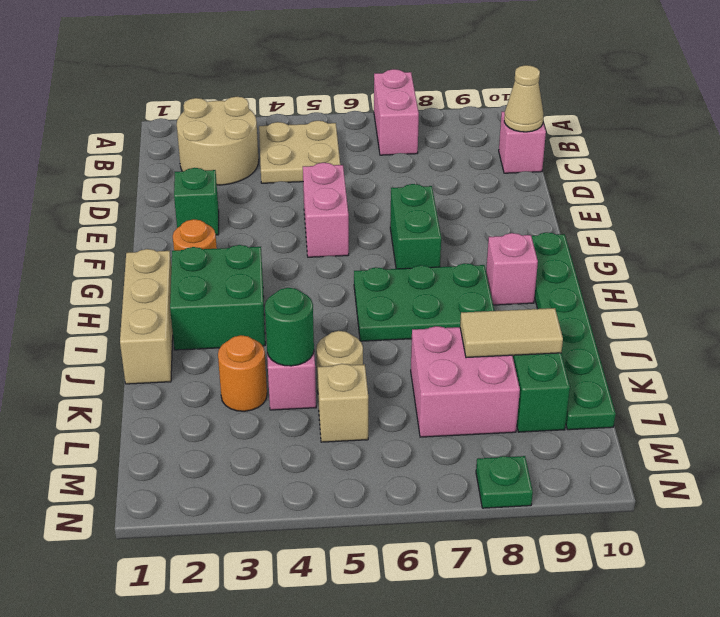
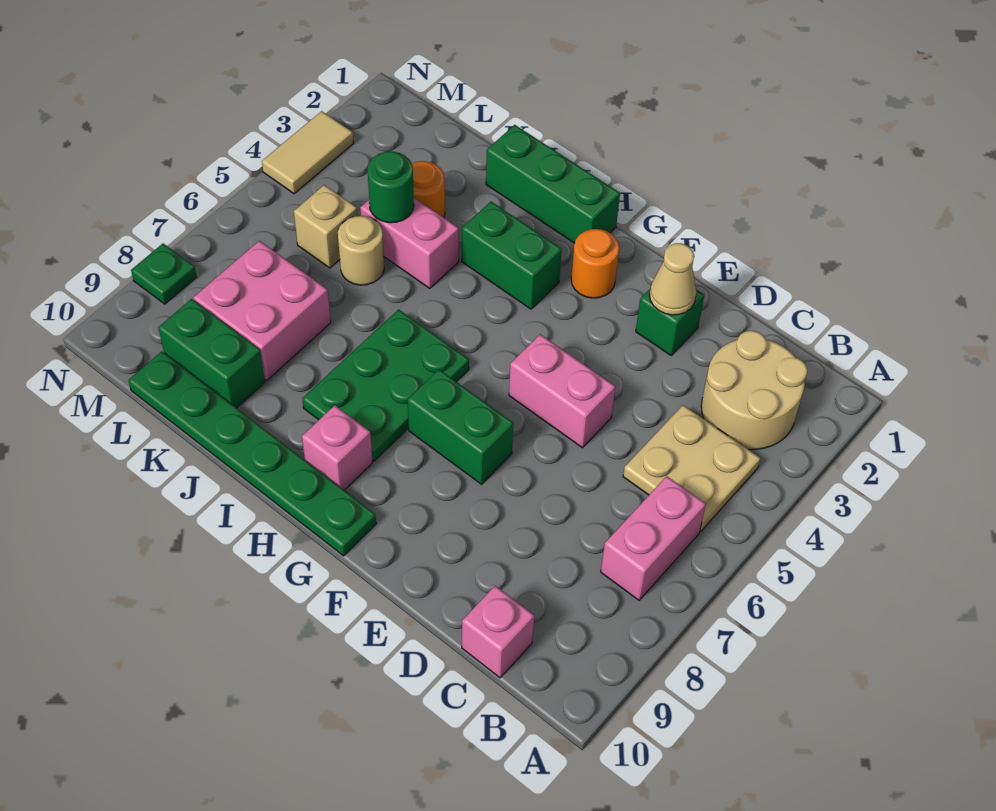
pink 1x2 brick [374,69,419,155] -> pink 1x2 brick turned to [601,476,706,600]
tan 1x1 cone [504,65,543,132] -> tan 1x1 cone moved to [650,243,696,315]
tan 1x3 brick [120,249,173,384] -> green 1x3 brick [486,125,620,243]
green 2x2 brick [170,245,265,350] -> green 1x2 brick [462,202,562,309]
tan 1x2 tile [460,308,563,358] -> tan 1x2 tile moved to [262,111,353,194]

